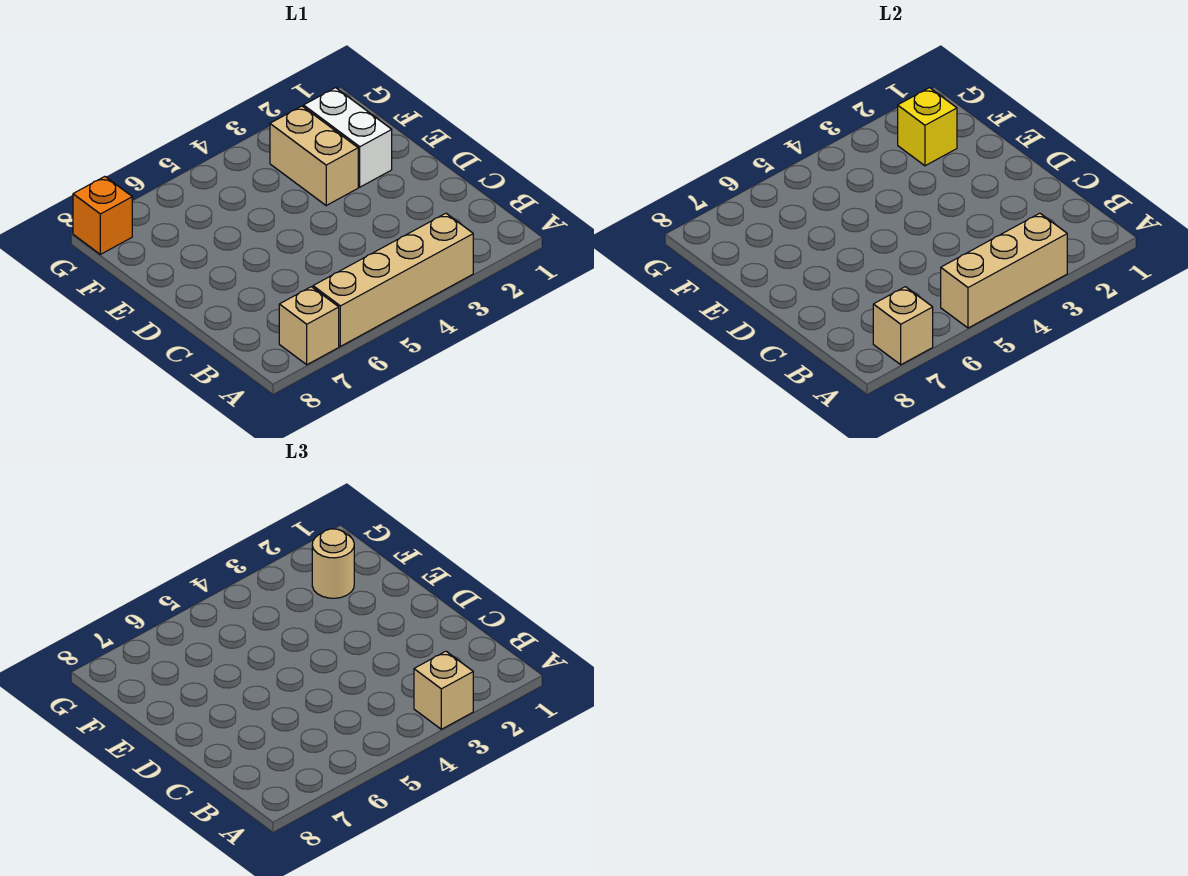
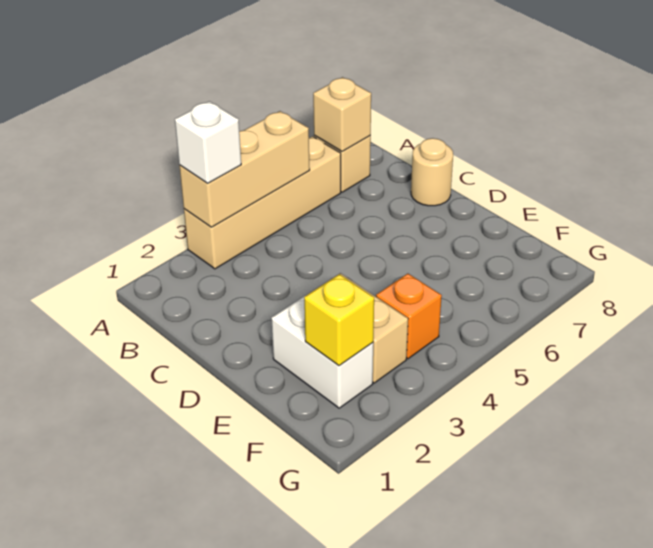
tan 1x1 brick [414,651,473,729] -> white 1x1 brick [175,101,241,183]
tan 1x1 round brick [312,529,354,598] -> tan 1x1 round brick moved to [411,138,453,206]
orange 1x1 brick [73,177,132,254] -> orange 1x1 brick moved to [376,274,442,359]

